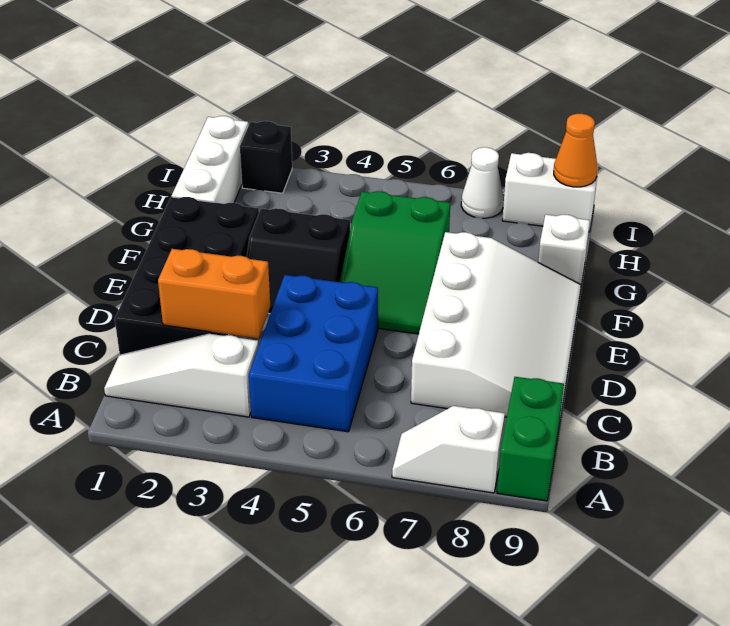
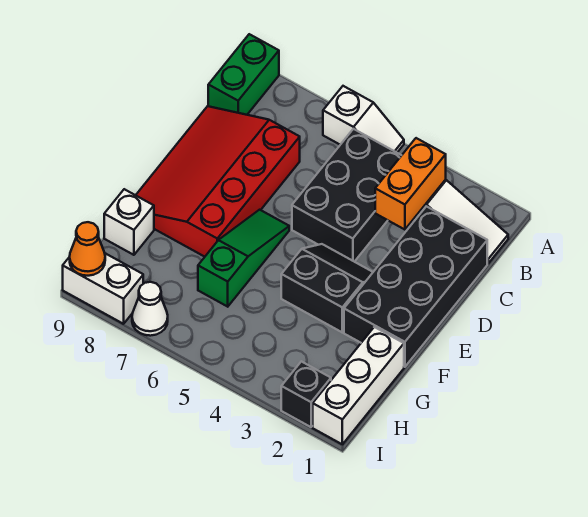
white 1x2 slope [392,406,505,493] -> white 1x2 slope moved to [323,86,404,153]
blue 2x3 brick [249,275,378,432] -> black 2x3 brick [292,129,402,262]
orange 1x2 brick [158,249,270,338] -> orange 1x2 brick turned to [375,138,446,230]
white 3x4 slope [411,232,581,417] -> red 3x4 slope [136,106,300,257]
green 2x3 slope [340,191,450,334] -> green 1x3 slope [198,210,289,307]

